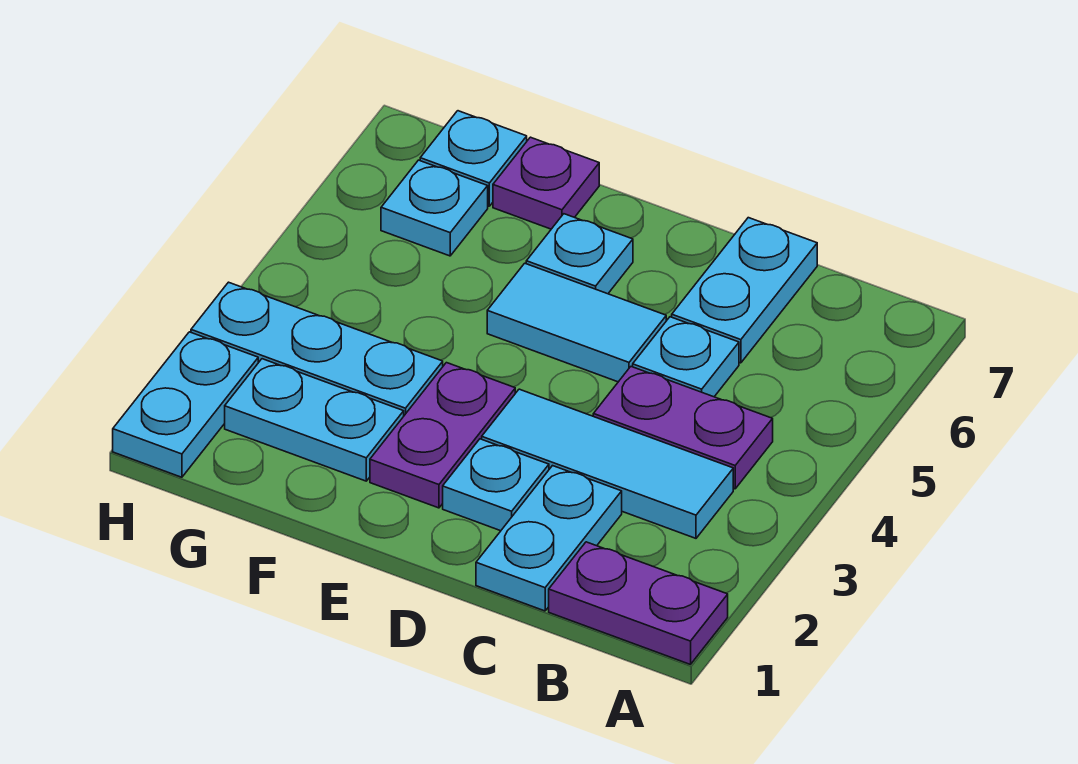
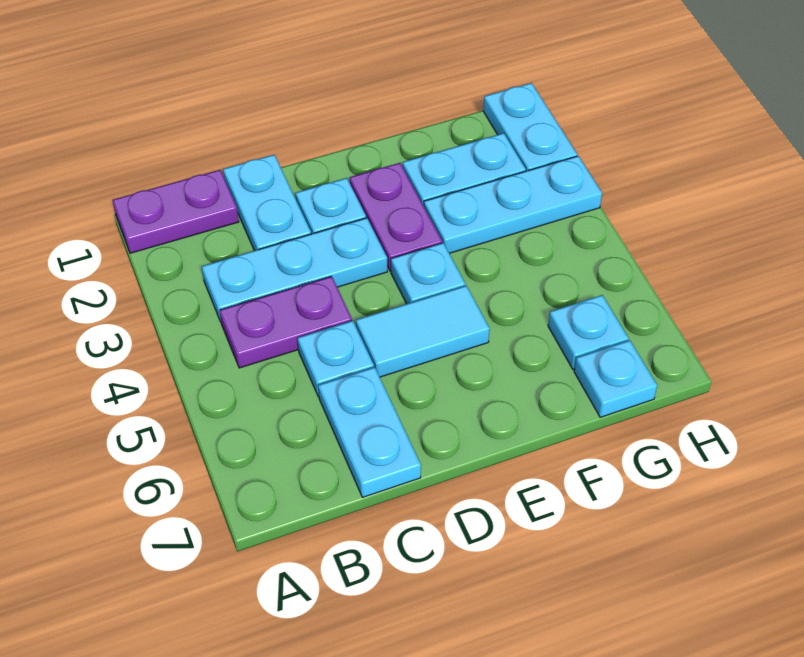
cyan 1x3 tile [482,389,733,538] -> cyan 1x3 plate [202,218,387,322]
cyan 1x1 plate [526,214,633,294] -> cyan 1x1 plate moved to [391,243,465,304]
purple 1x1 plate [493,137,599,229] -> none

